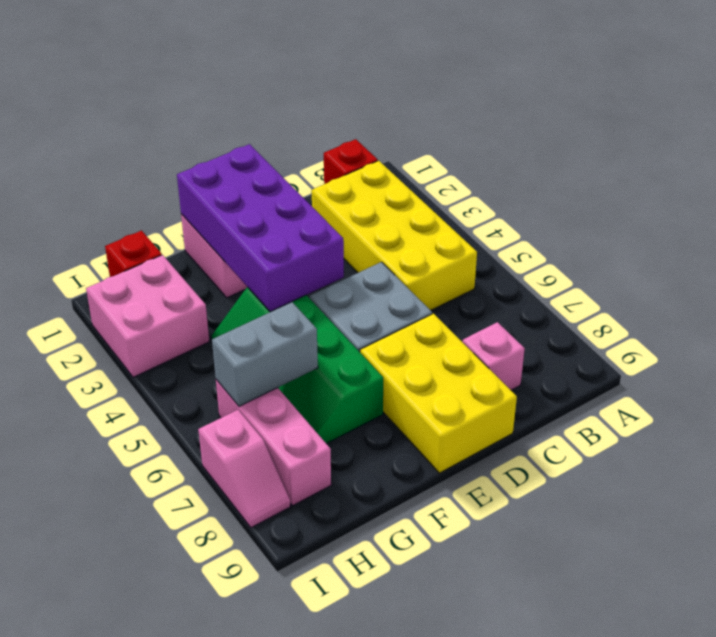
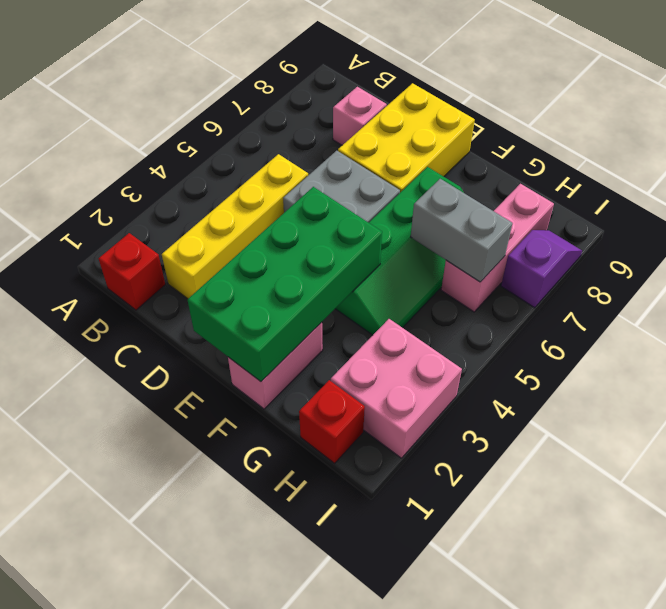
yellow 2x4 brick [312,161,477,310] -> yellow 1x4 brick [162,154,308,299]
purple 2x4 brick [177,144,344,312] -> green 2x4 brick [187,187,382,382]
pink 1x2 slope [198,410,291,528] -> purple 1x2 slope [501,230,582,308]

